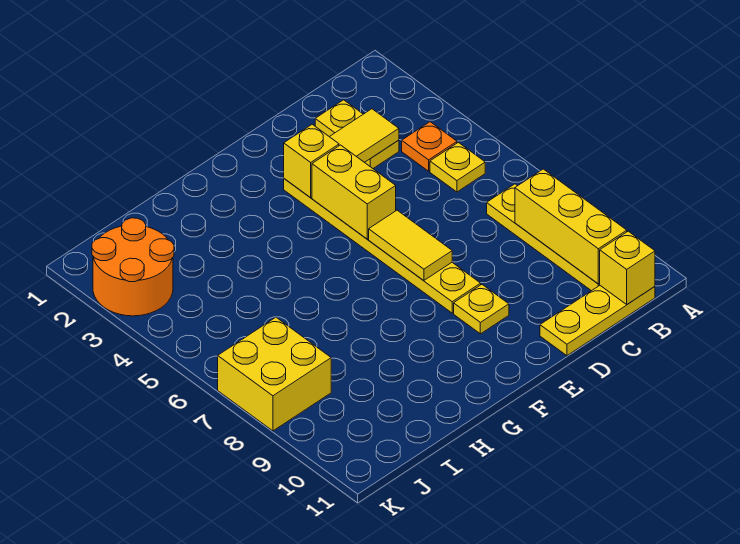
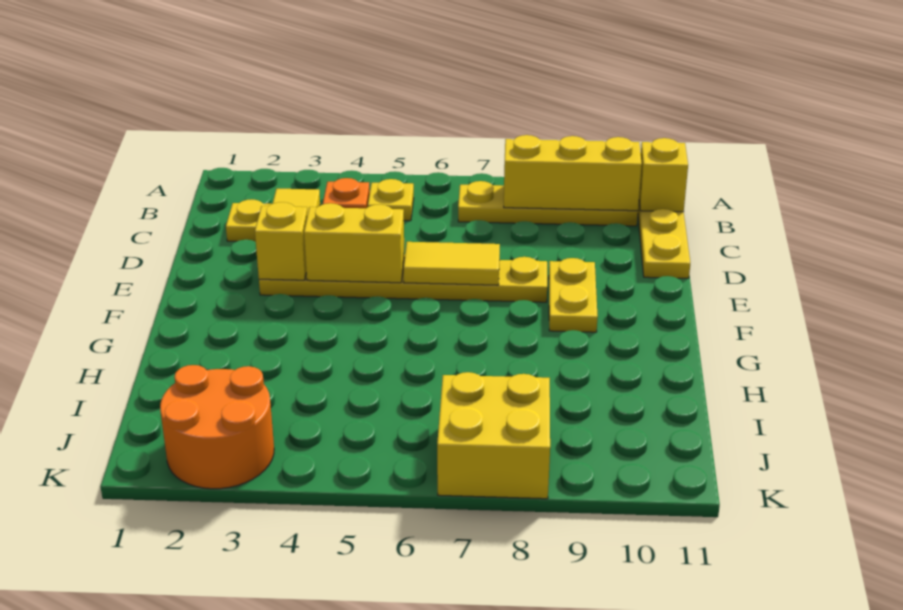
yellow 1x1 plate [454,284,509,334] -> yellow 1x2 plate [549,258,598,332]

